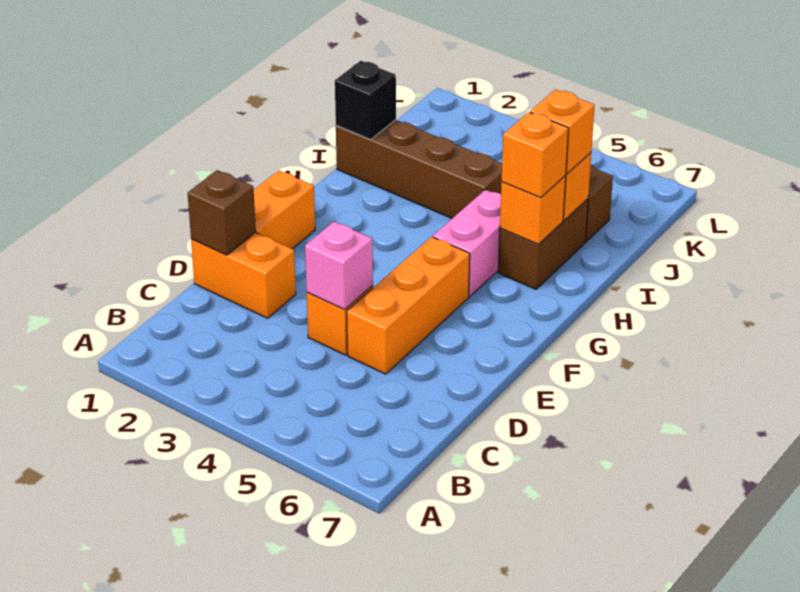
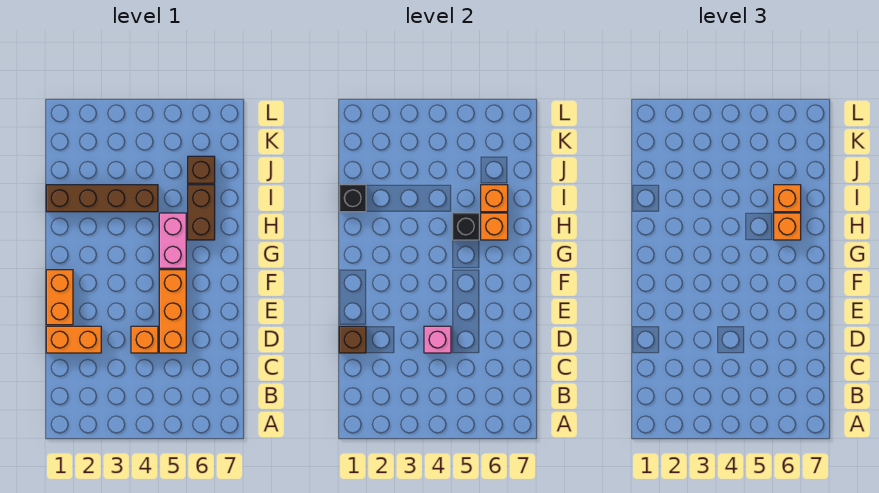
none -> black 1x1 brick [452,213,479,240]

